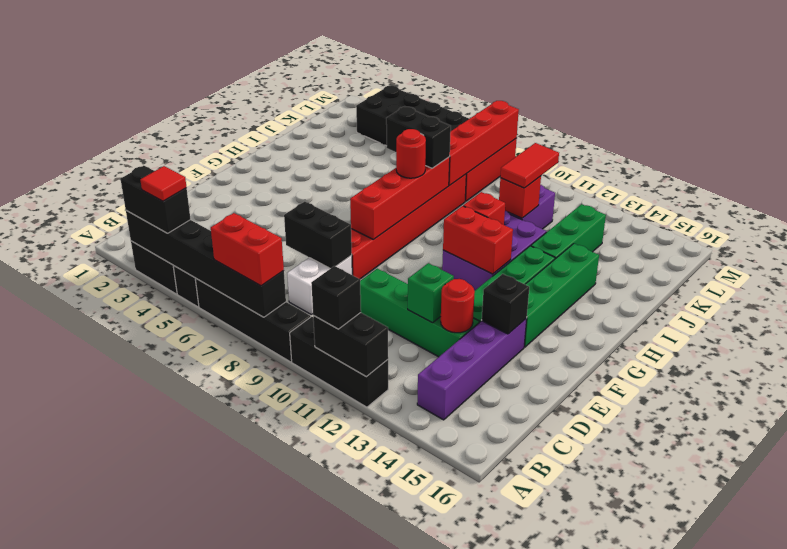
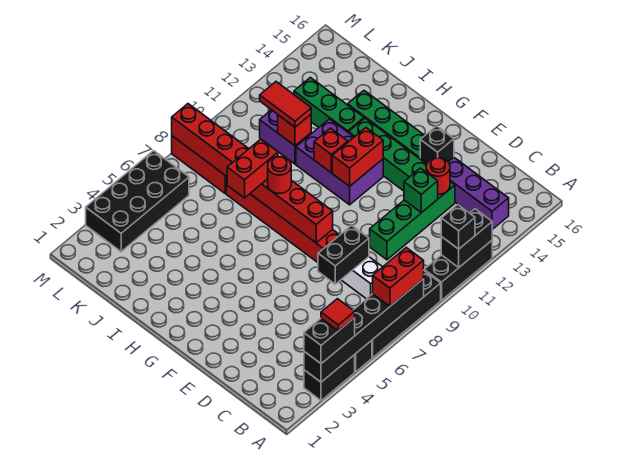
black 1x2 brick [386,107,451,168] -> red 1x2 brick [227,139,278,198]

